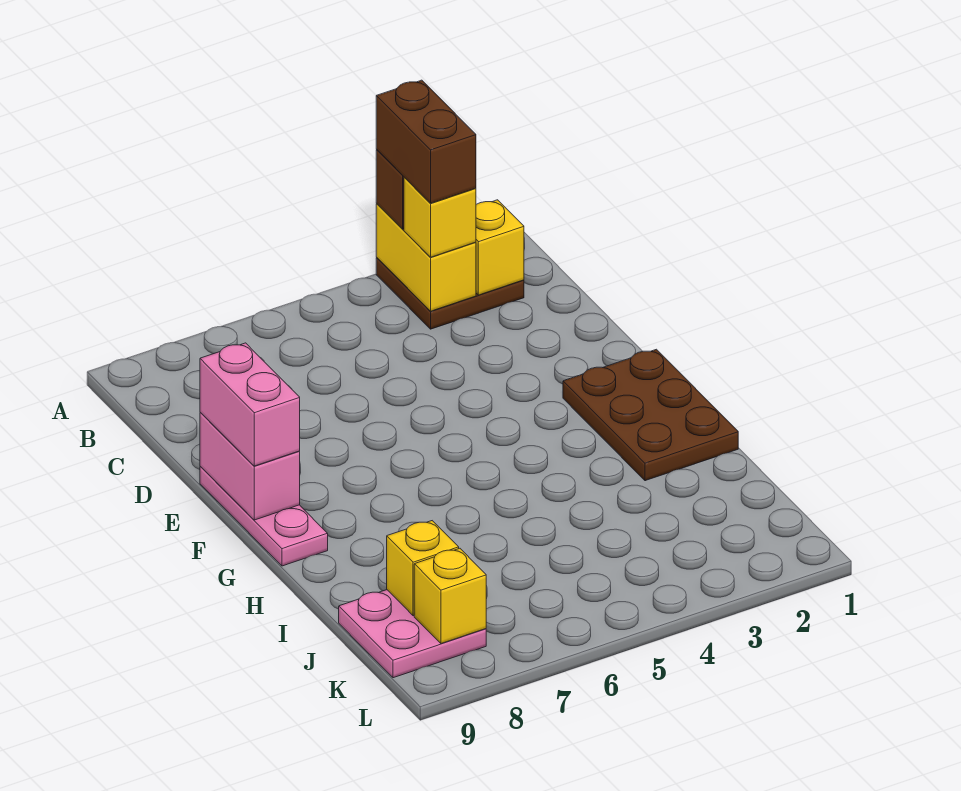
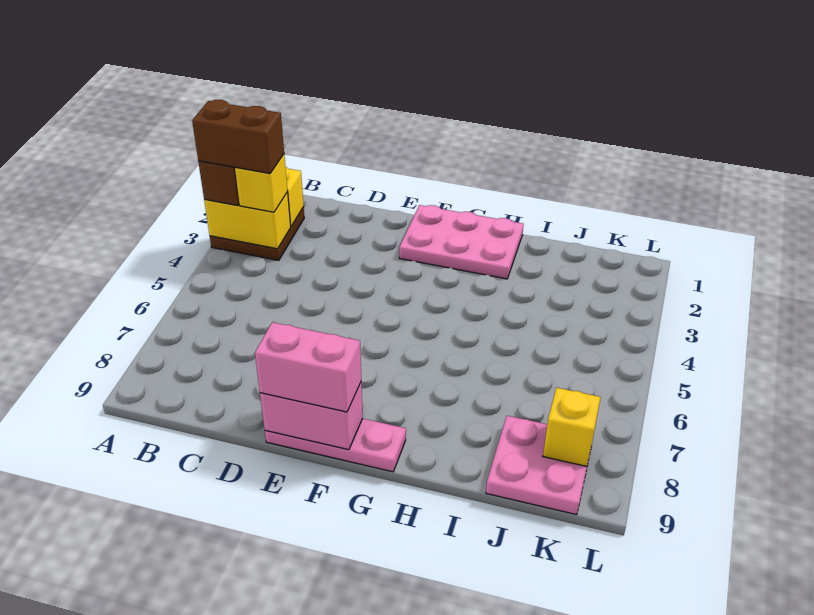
brown 2x3 plate [563,349,738,481] -> pink 2x3 plate [399,205,524,279]
yellow 1x1 brick [387,521,459,616] -> none

